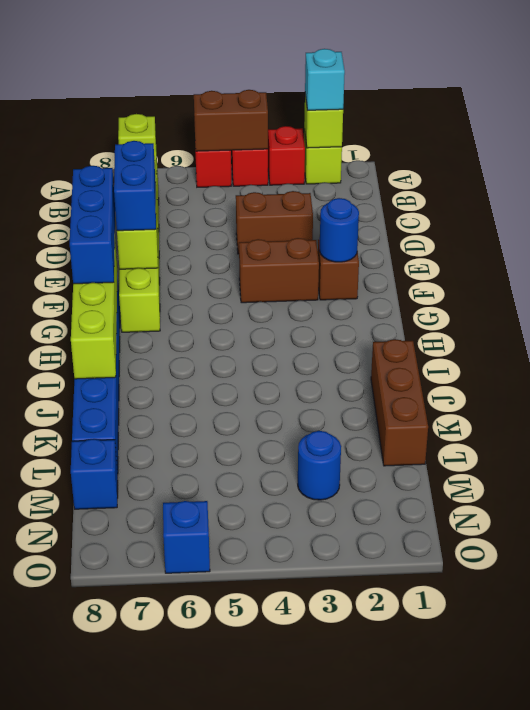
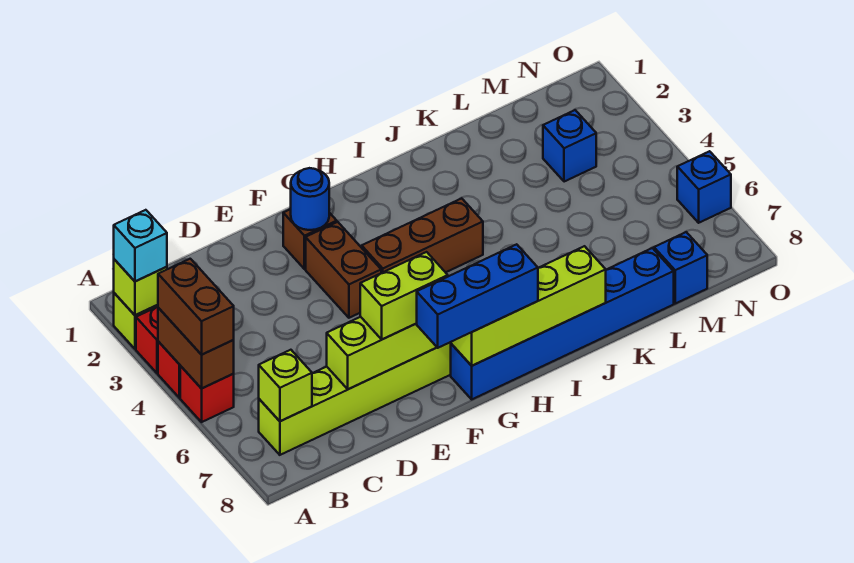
brown 1x2 brick [236,191,313,254] -> brown 1x2 brick moved to [158,259,234,355]
blue 1x2 brick [114,141,156,231] -> lime 1x2 brick [360,252,448,339]
brown 1x3 brick [371,339,428,466] -> brown 1x3 brick moved to [362,198,483,273]
blue 1x1 round brick [298,431,341,500] -> blue 1x1 brick [543,110,596,182]

